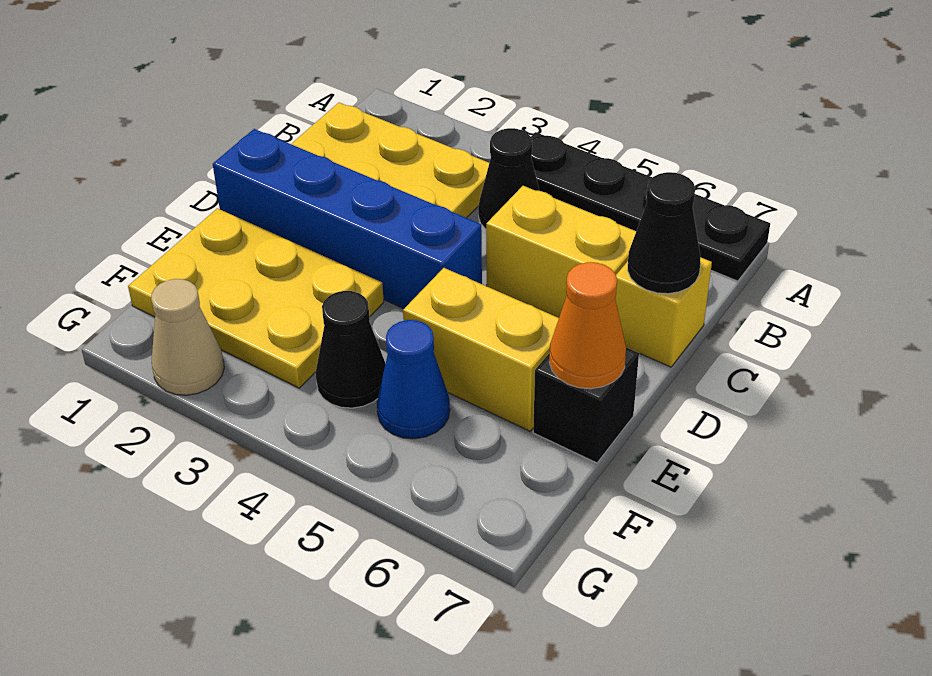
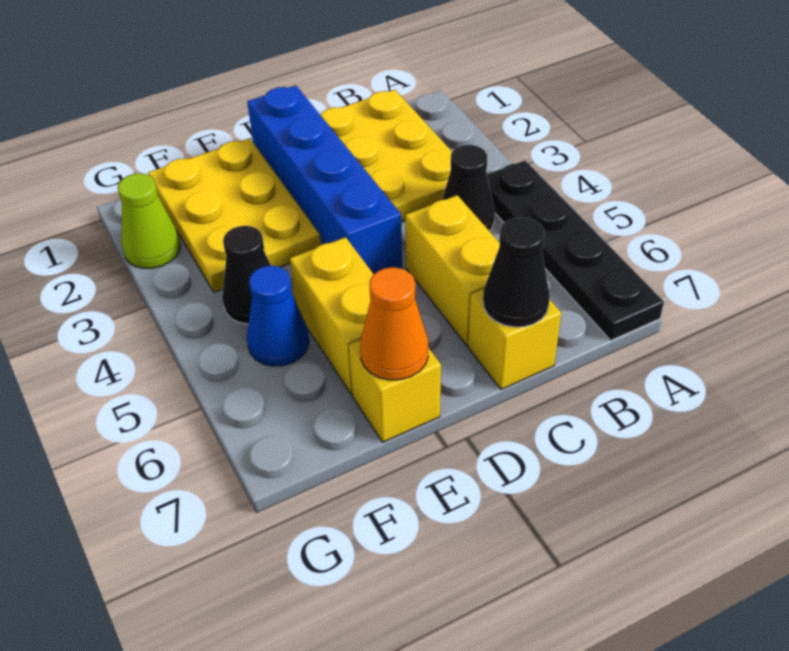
black 1x1 brick [533,348,639,463] -> yellow 1x1 brick [349,340,441,442]
tan 1x1 cone [151,279,224,395] -> lime 1x1 cone [118,173,181,268]

